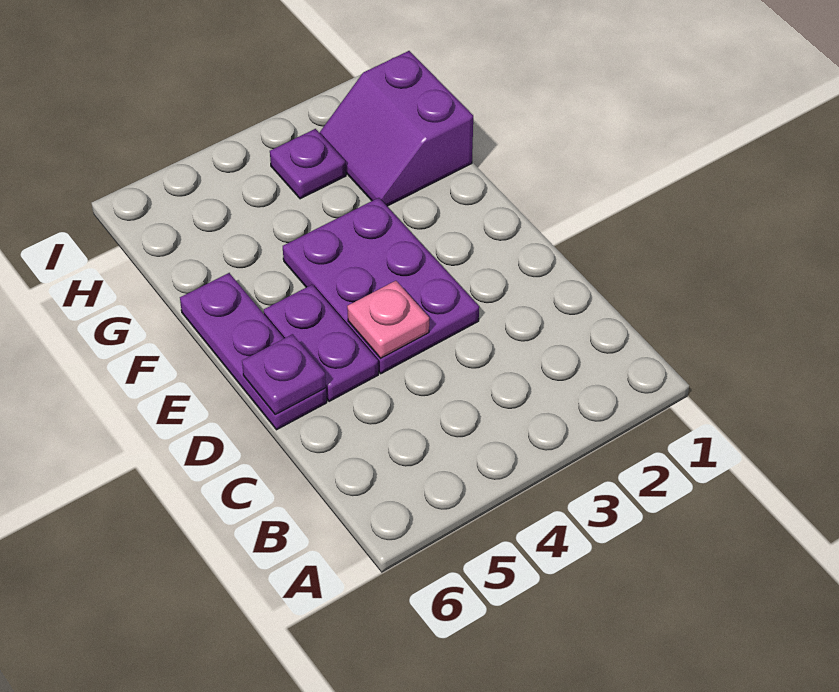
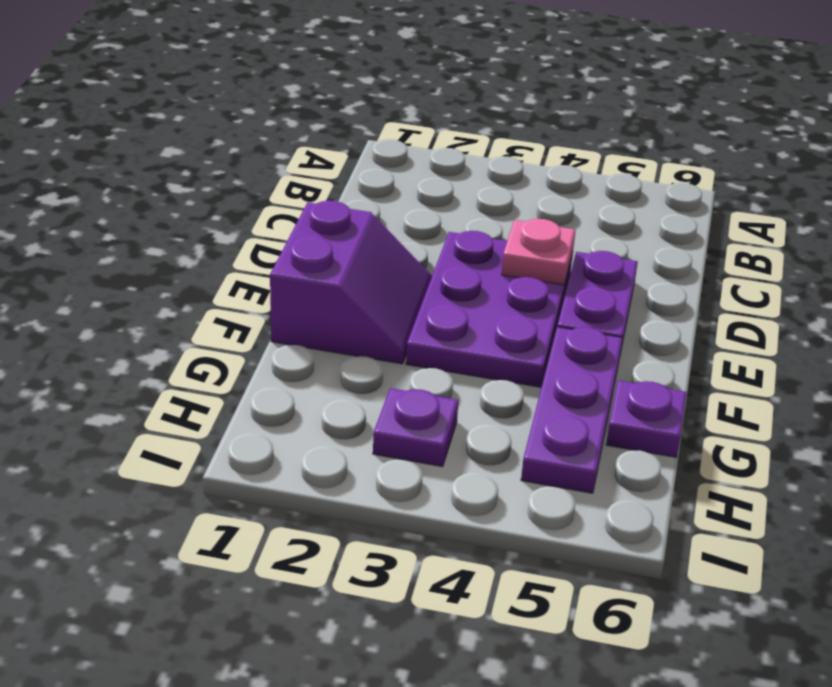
purple 1x3 plate [180,273,327,430] -> purple 1x3 plate moved to [521,327,623,493]
purple 1x1 plate [242,334,326,414] -> purple 1x1 plate moved to [606,380,687,457]
purple 2x2 slope [319,51,473,206] -> purple 2x2 slope moved to [270,201,432,364]

